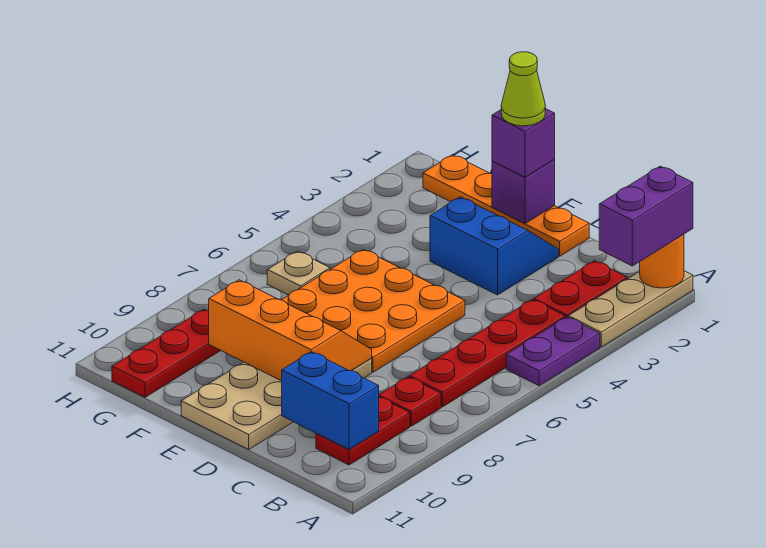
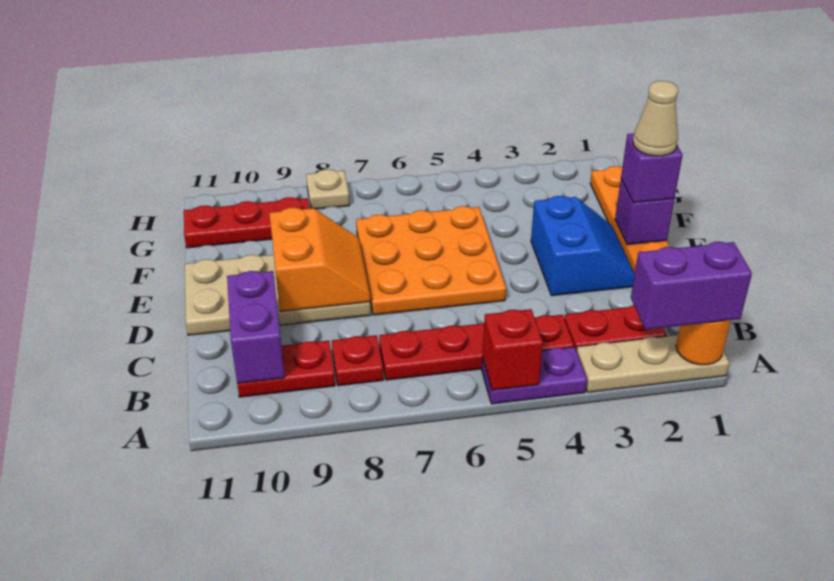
none -> red 1x1 brick [482,309,543,390]
blue 1x2 brick [282,352,379,449] -> purple 1x2 brick [227,271,285,383]
orange 2x3 slope [209,280,372,381] -> orange 2x2 slope [269,208,370,311]
lime 1x1 cone [501,52,545,126] -> tan 1x1 cone [633,81,678,156]
tan 1x1 plate [267,251,330,295] -> tan 1x1 plate moved to [306,169,350,209]

